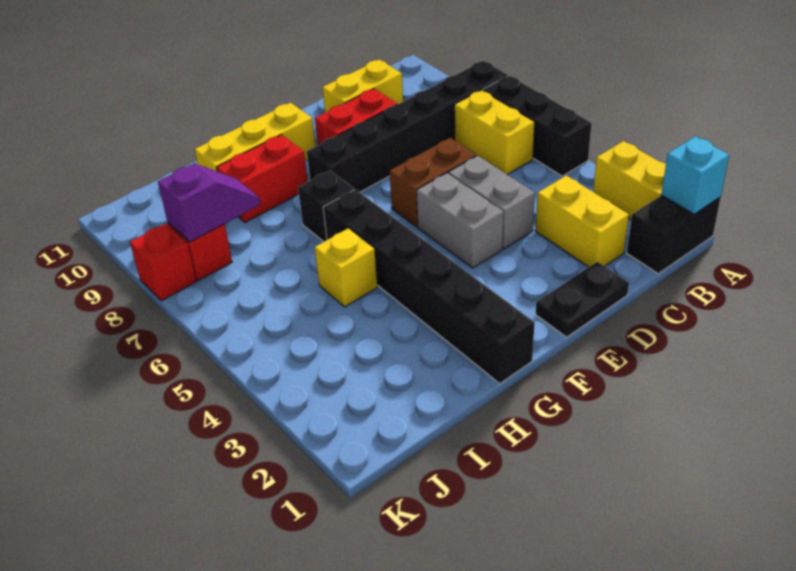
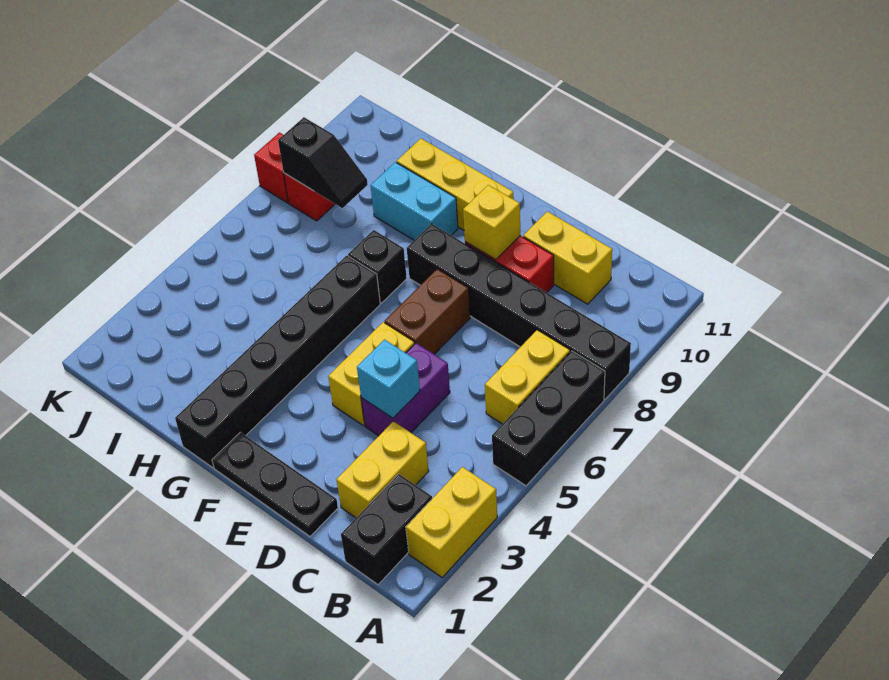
black 1x2 brick [627,195,721,274] -> black 1x2 brick turned to [341,474,432,585]
cyan 1x1 brick [661,136,729,214] -> cyan 1x1 brick moved to [357,340,420,418]
black 1x2 plate [536,262,629,337] -> black 1x3 plate [212,432,338,536]
grey 1x2 brick [448,156,535,249] -> purple 1x2 brick [361,343,450,436]
brown 1x2 brick [390,138,476,227] -> brown 1x2 brick turned to [385,269,470,354]
grey 1x2 brick [417,173,504,268] -> yellow 1x2 brick [328,322,415,426]
red 1x2 brick [217,135,308,222] -> cyan 1x2 brick [371,162,458,240]
yellow 1x1 brick [315,229,377,307] -> yellow 1x1 brick moved to [463,185,520,260]
purple 1x2 slope [158,163,260,242] -> black 1x2 slope [278,117,368,208]

